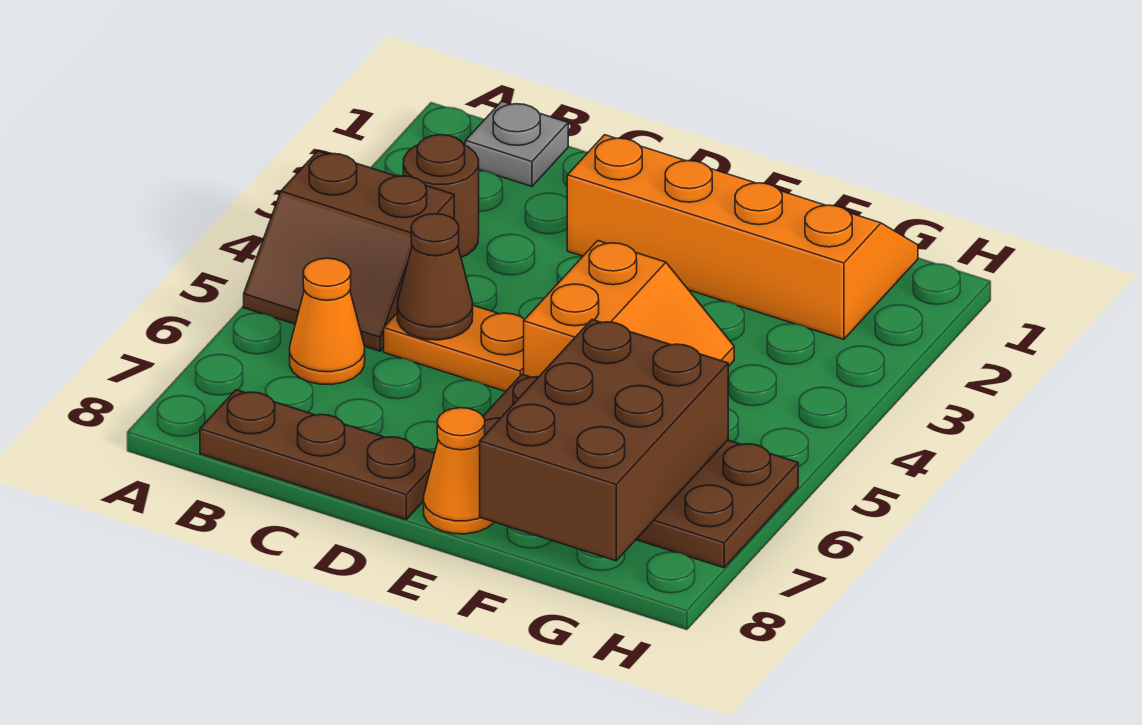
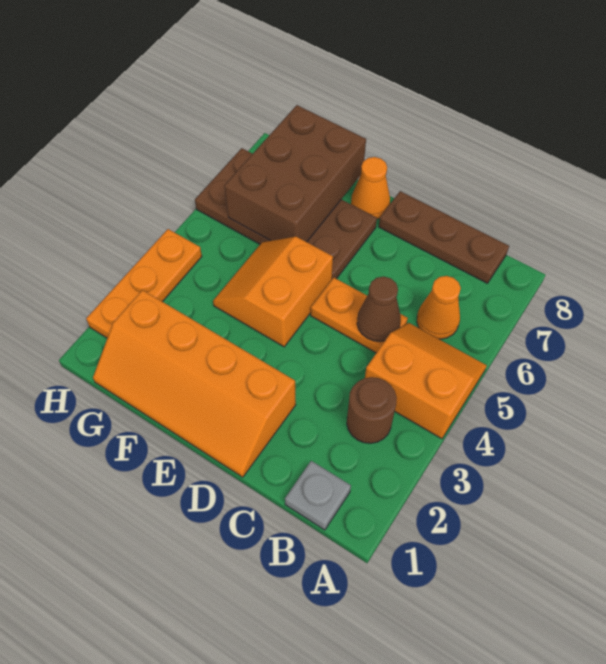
brown 2x2 slope [244,151,454,351] -> orange 2x2 slope [365,323,487,439]
none -> orange 1x3 plate [86,229,202,338]

